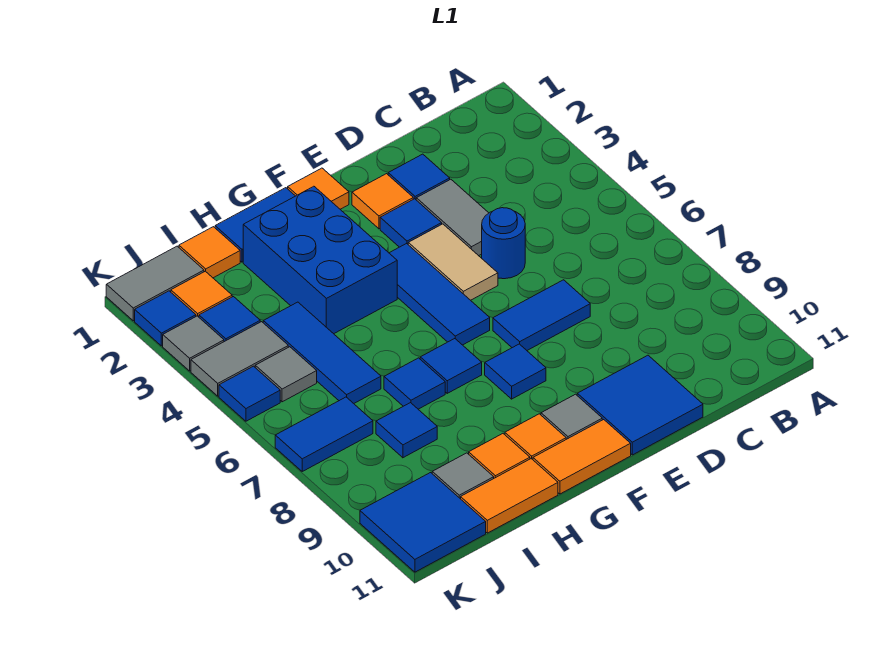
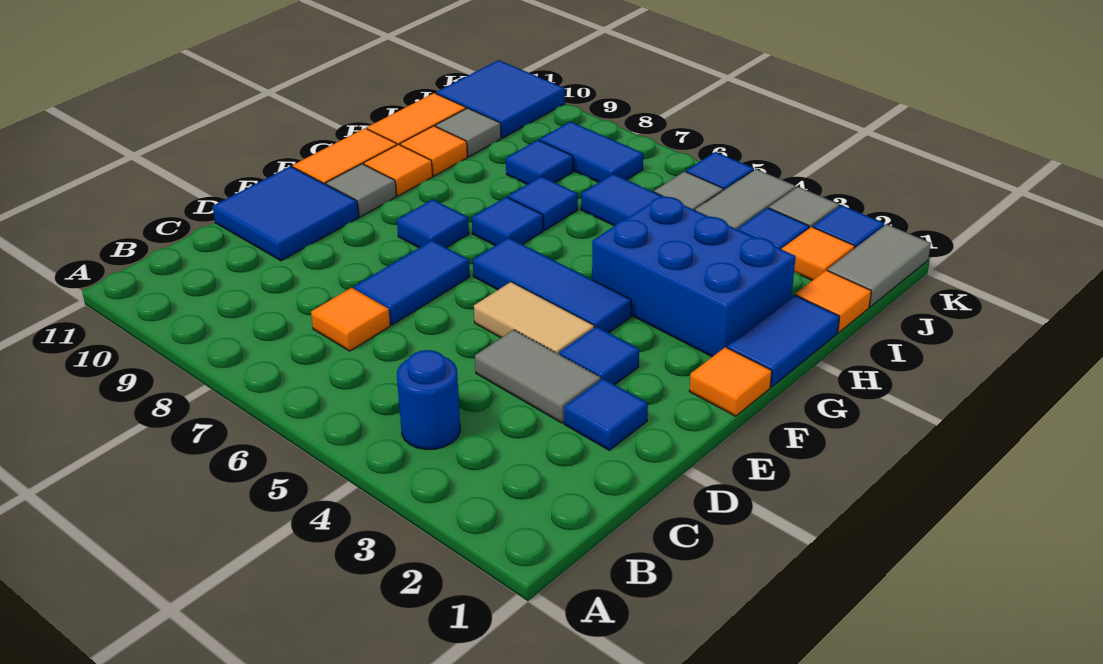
blue 1x1 round brick [482,208,525,279] -> blue 1x1 round brick moved to [397,350,460,450]
orange 1x1 tile [352,174,413,229] -> orange 1x1 tile moved to [311,288,390,351]
blue 1x2 tile [275,397,373,471] -> blue 1x2 tile turned to [539,121,643,182]

